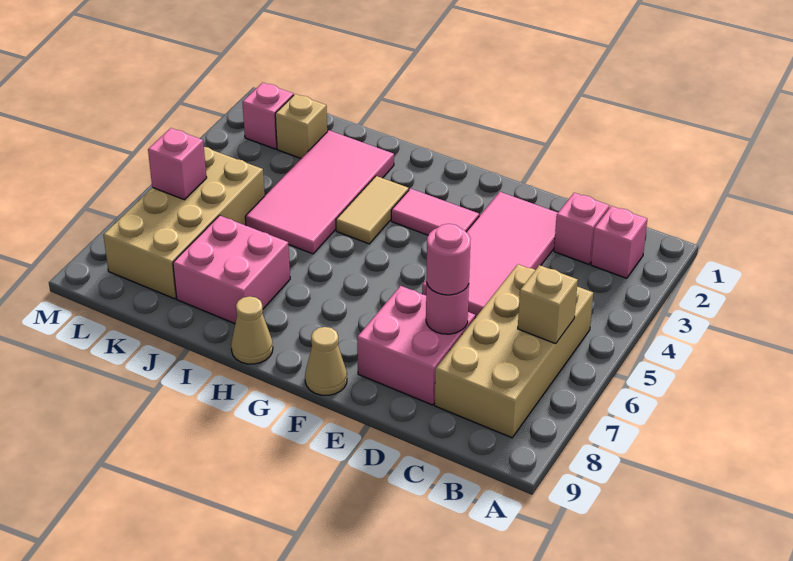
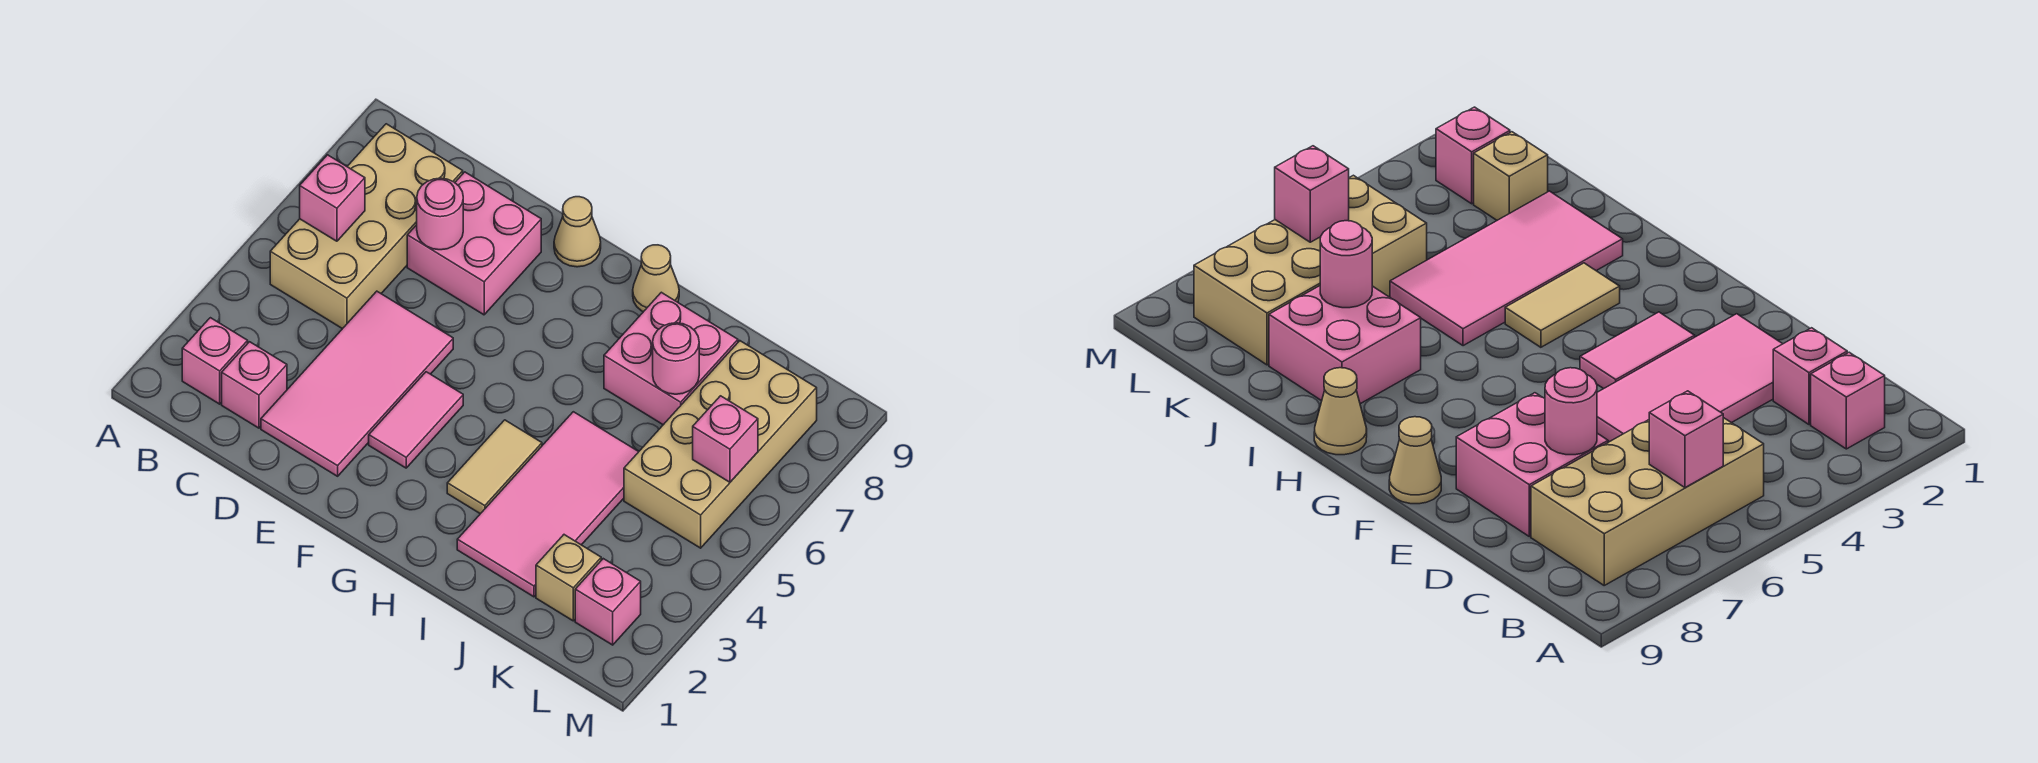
tan 1x1 brick [518,265,578,344] -> pink 1x1 brick [300,155,365,241]
pink 1x1 round brick [426,224,471,295] -> pink 1x1 round brick moved to [653,323,699,394]
pink 1x2 tile [391,189,479,235] -> pink 1x2 tile turned to [369,372,463,468]

